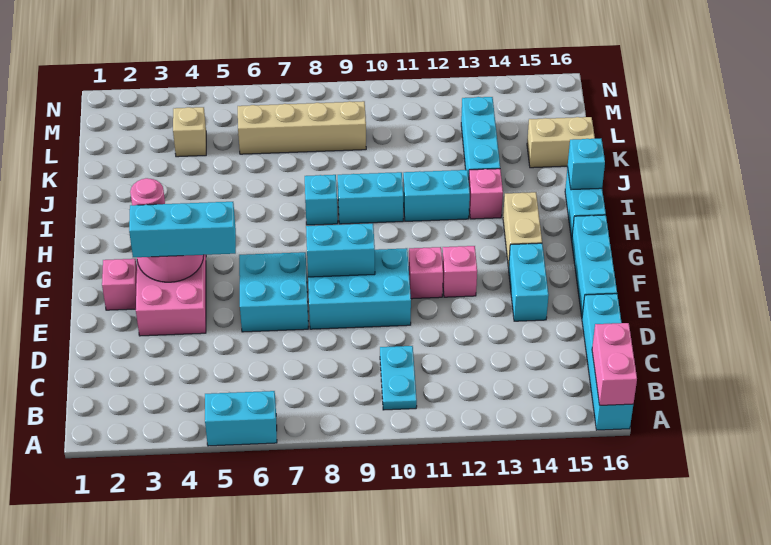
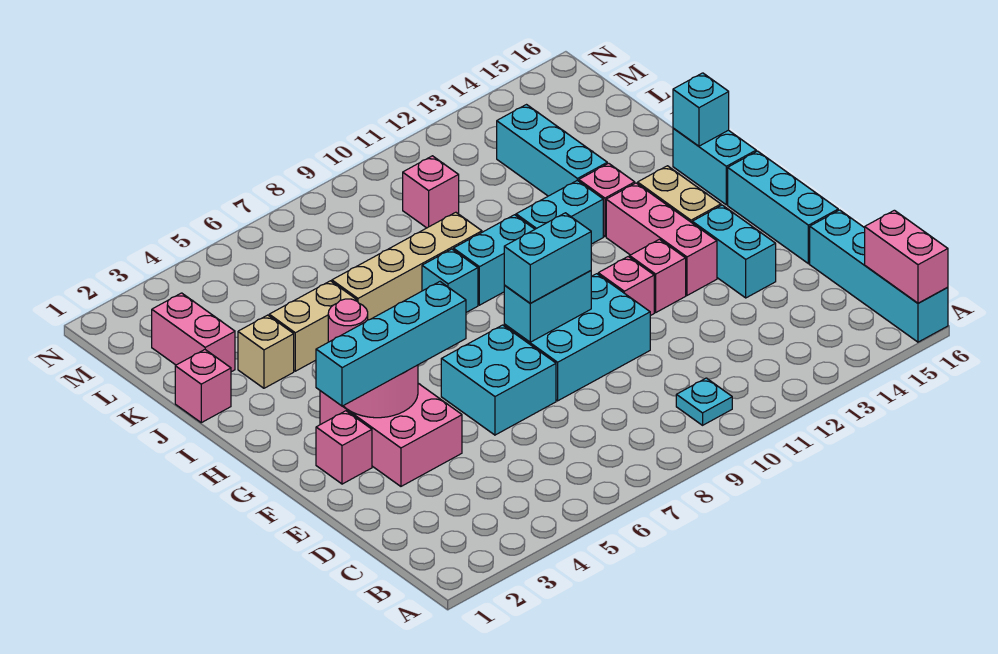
cyan 1x2 brick [205,391,277,446] -> cyan 1x2 brick moved to [504,213,591,303]
cyan 1x2 plate [380,346,417,410] -> cyan 1x1 plate [676,378,732,425]
cyan 1x3 brick [129,202,236,257] -> cyan 1x4 brick [316,282,466,406]
none -> pink 1x3 brick [606,183,717,295]
none -> pink 1x1 brick [175,350,231,423]
none -> pink 1x2 brick [152,293,235,372]
tan 1x2 brick [527,117,595,168] -> tan 1x2 brick moved to [269,281,357,371]
tan 1x1 brick [173,107,206,157] -> tan 1x1 brick moved to [238,315,294,388]
tan 1x4 brick [238,101,366,154] -> tan 1x4 brick moved to [332,212,482,320]
none -> pink 1x1 brick [403,156,459,228]

